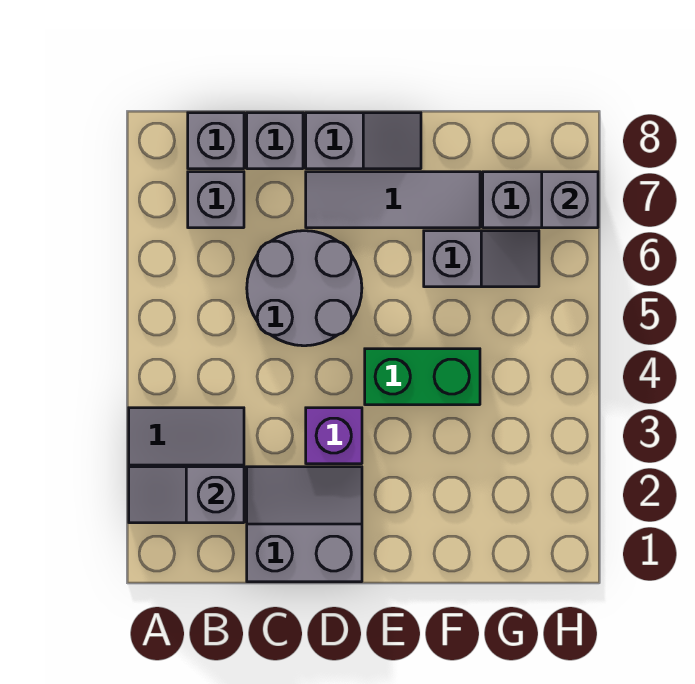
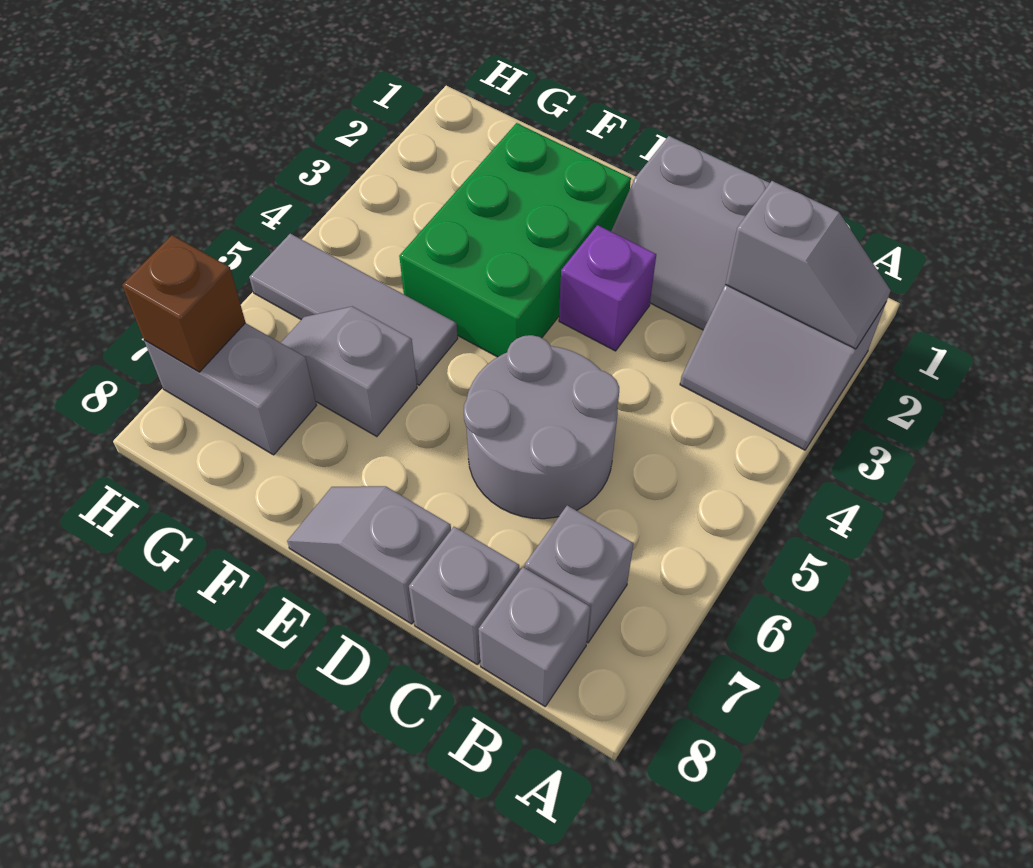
grey 1x3 tile [306,172,480,228] -> grey 1x3 tile moved to [249,234,458,385]
green 1x2 brick [365,349,480,405] -> green 2x3 brick [399,123,631,357]
grey 1x1 brick [542,172,598,228] -> brown 1x1 brick [122,235,246,372]

